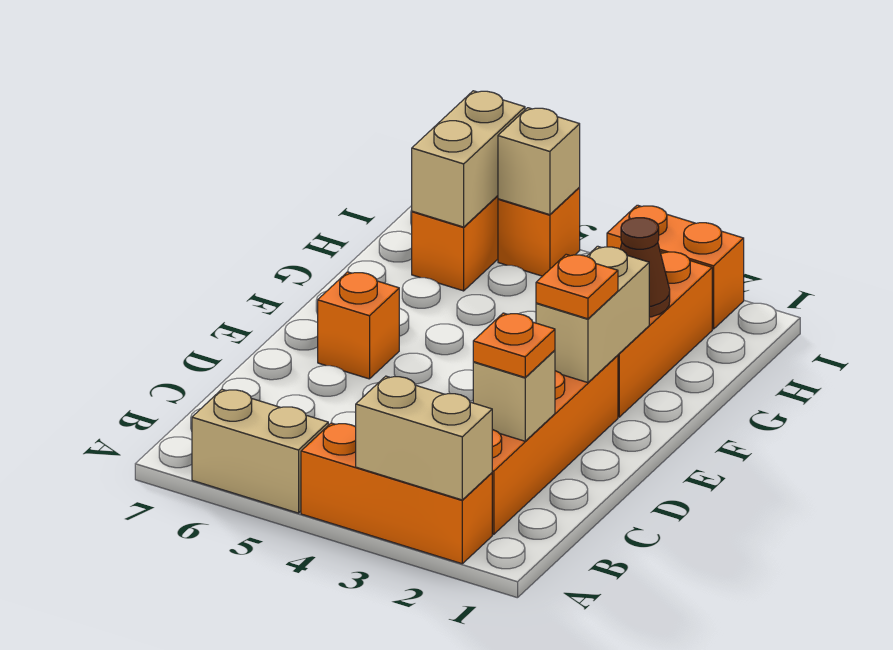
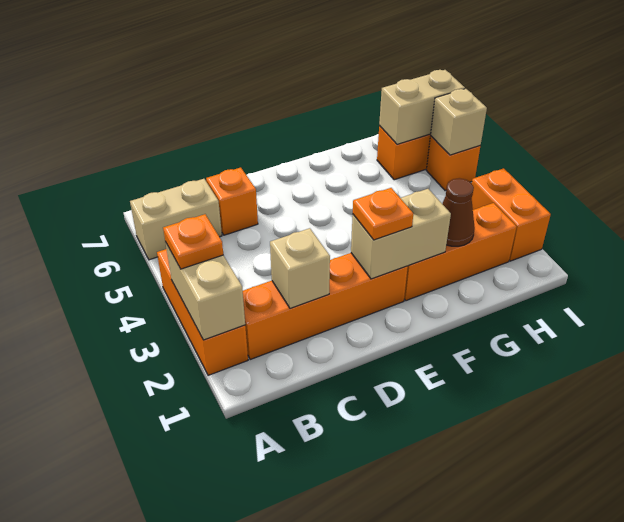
tan 1x2 brick [192,389,328,513] -> tan 1x2 brick turned to [130,179,222,260]
orange 1x1 plate [473,313,555,377] -> orange 1x1 plate moved to [163,214,223,269]
orange 1x1 brick [318,272,399,379] -> orange 1x1 brick moved to [206,168,258,235]

